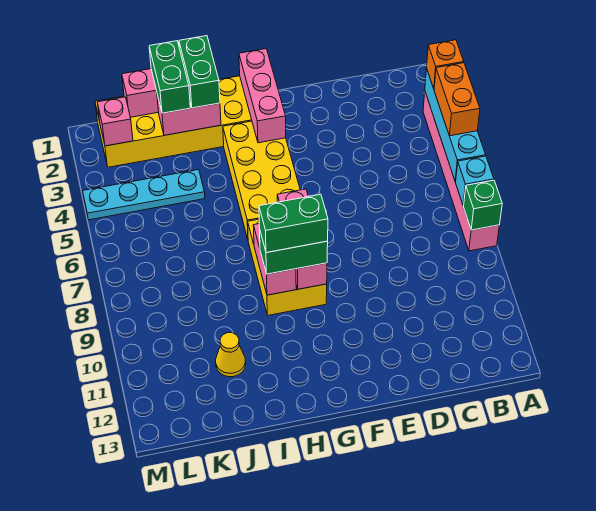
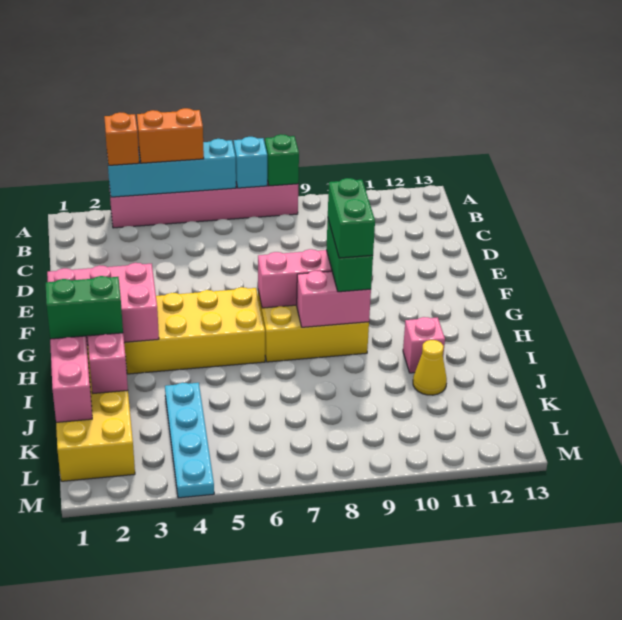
pink 1x3 brick [239,49,286,143] -> pink 2x3 brick [47,263,159,345]
green 1x2 brick [149,41,190,113] -> none
pink 1x1 brick [97,97,133,146] -> pink 1x1 brick moved to [403,317,445,373]

